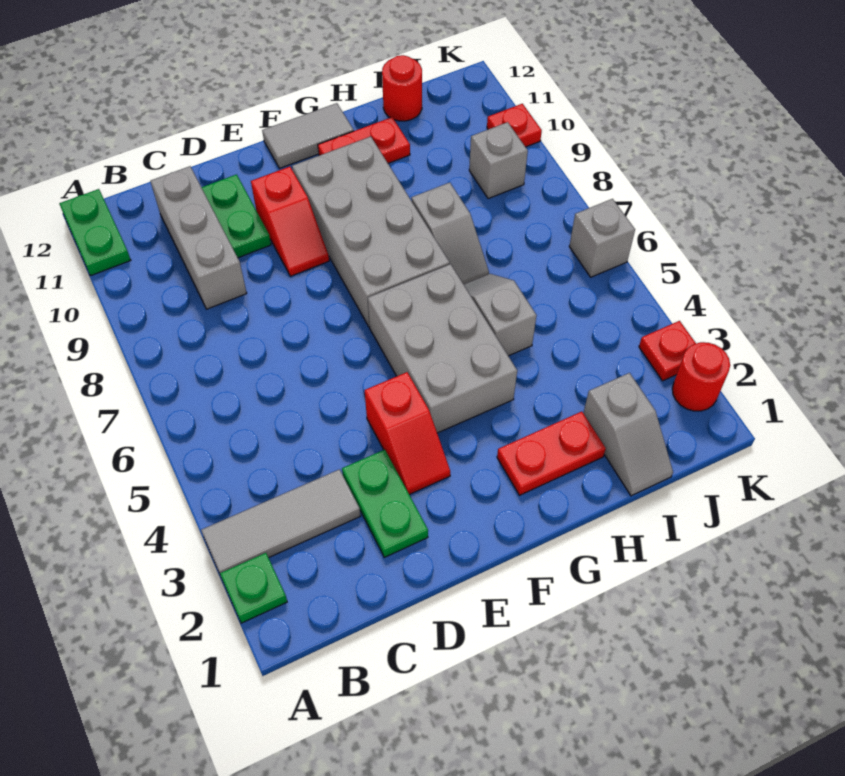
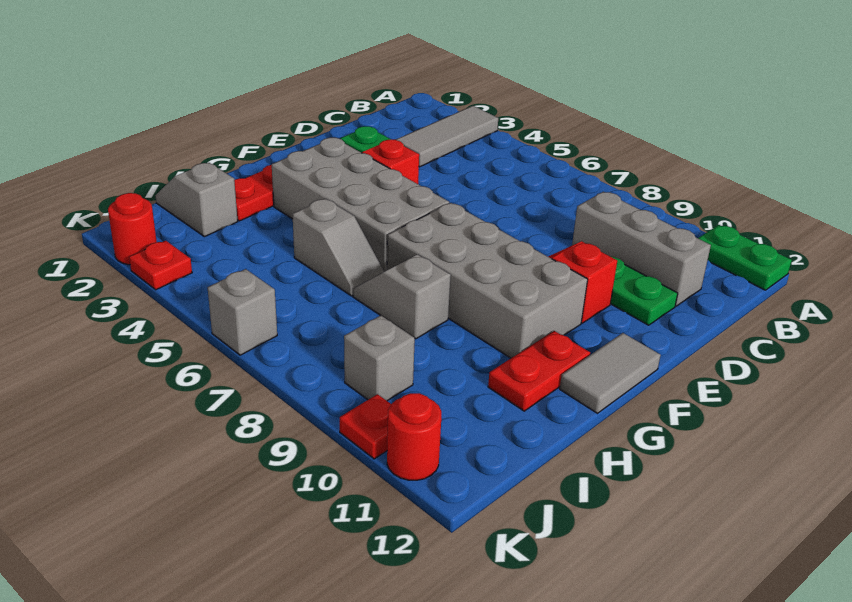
green 1x1 plate [220,553,287,623] -> none
grey 2x3 brick [368,264,517,433] -> grey 2x4 brick [272,138,449,272]
red 1x1 round brick [382,55,422,121] -> red 1x1 round brick moved to [387,393,441,480]

